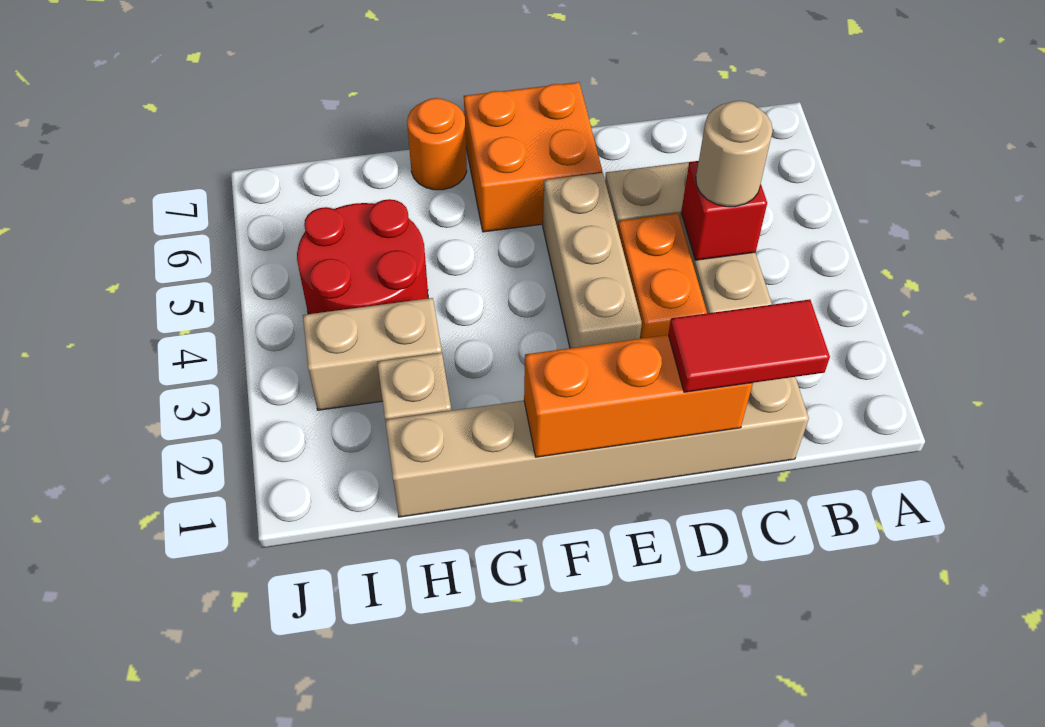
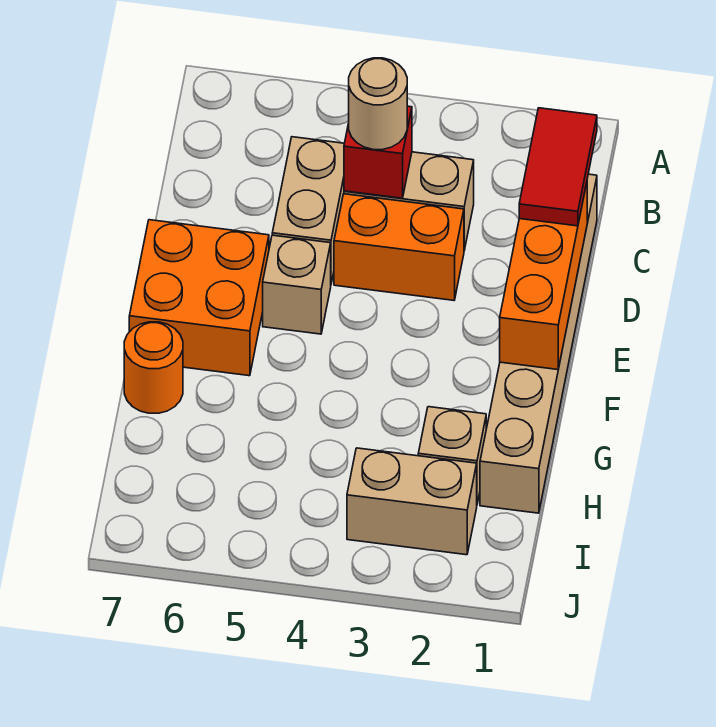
tan 1x3 brick [543,173,642,348] -> tan 1x1 brick [263,235,331,334]
tan 1x2 brick [303,298,442,410] -> tan 1x2 brick turned to [347,448,477,555]
red 2x2 round brick [297,199,428,314] -> none

